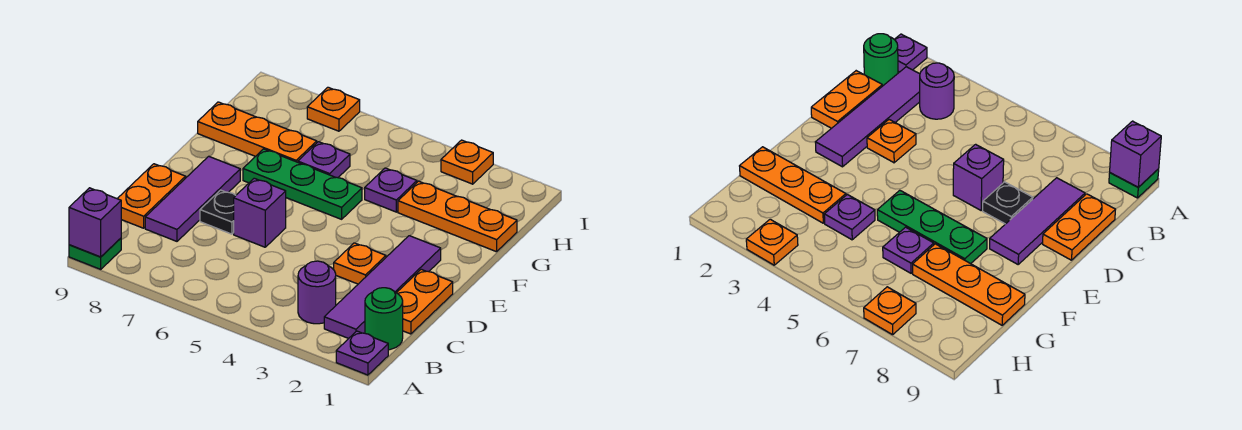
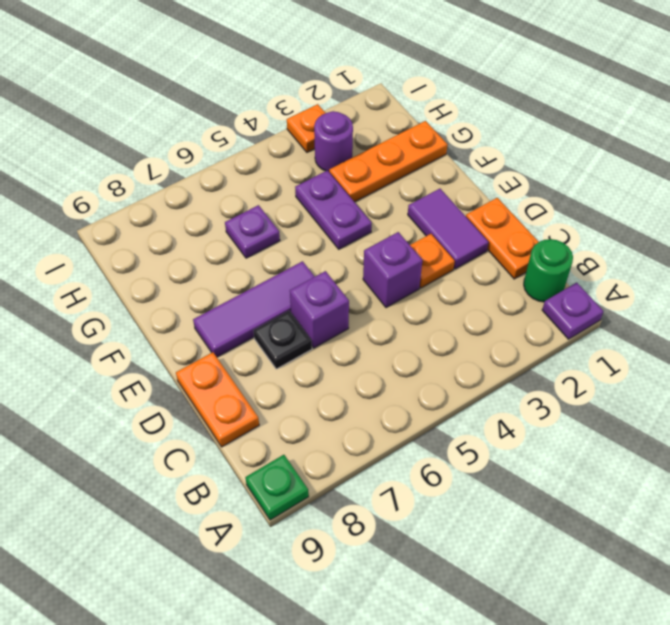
purple 1x1 brick [69,188,121,257] -> purple 1x1 brick moved to [363,232,422,308]
purple 1x4 tile [324,236,441,338] -> purple 1x2 tile [408,189,489,269]
purple 1x1 round brick [298,261,336,324] -> purple 1x1 round brick moved to [314,111,353,171]
purple 1x3 tile [145,156,240,241] -> purple 1x3 tile turned to [193,261,315,357]
green 1x3 plate [243,149,362,219] -> none
purple 1x1 plate [365,168,417,212] -> purple 1x2 plate [295,170,372,249]
orange 1x3 plate [198,102,317,162] -> none
orange 1x1 plate [307,87,360,131] -> none

